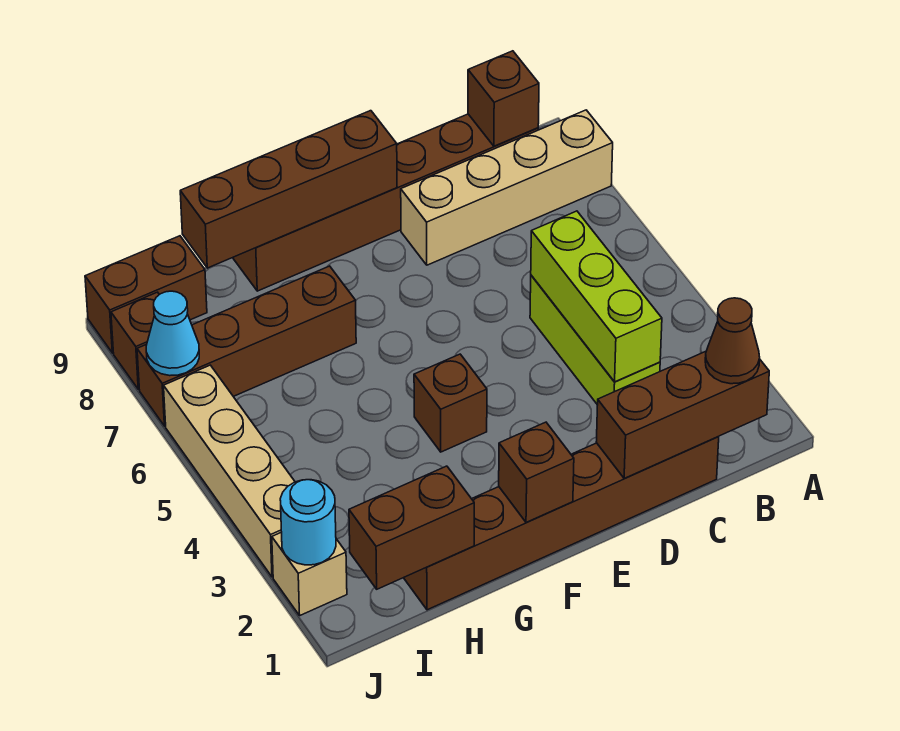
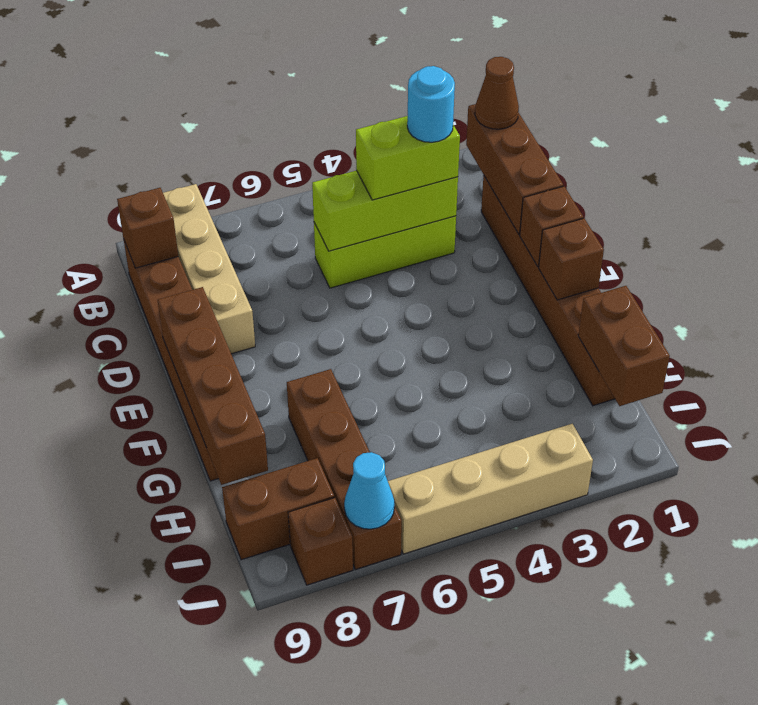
none -> lime 1x2 brick [356,116,460,200]
brown 1x1 brick [414,354,487,452] -> brown 1x1 brick moved to [520,186,583,267]
brown 1x2 brick [85,236,207,353] -> brown 1x2 brick turned to [222,458,334,560]
tan 1x1 brick [272,532,347,615] -> none
cyan 1x1 round brick [280,480,336,565] -> cyan 1x1 round brick moved to [407,66,455,142]

